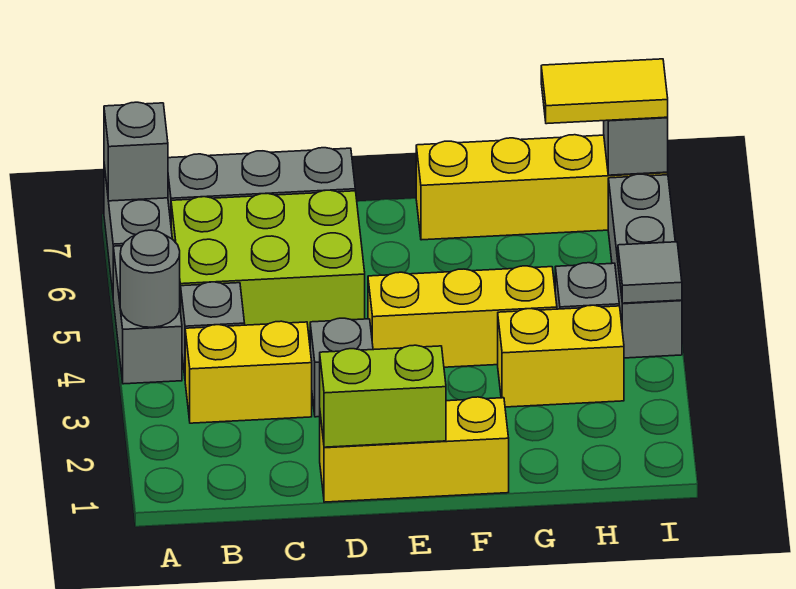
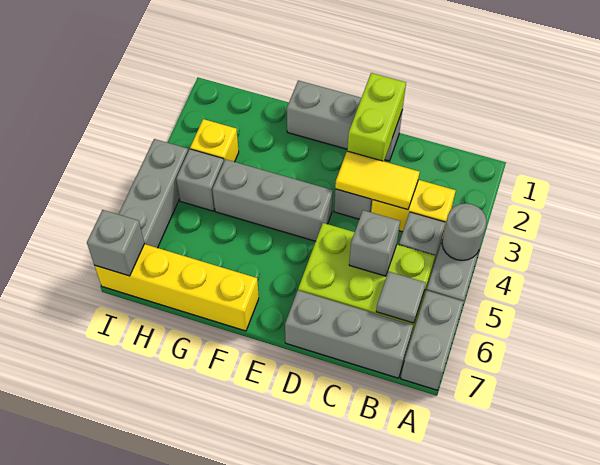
grey 1x1 brick [104,102,168,201] -> grey 1x1 brick moved to [349,210,400,276]
yellow 1x3 brick [320,397,509,502] -> grey 1x3 brick [287,81,402,161]
lime 1x2 brick [320,345,446,447] -> lime 1x2 brick turned to [347,73,406,161]
yellow 1x3 brick [368,266,557,367] -> grey 1x3 brick [212,159,333,241]
yellow 1x2 brick [498,305,624,407] -> yellow 1x1 brick [190,119,239,162]
yellow 1x2 tile [541,59,668,124] -> yellow 1x2 tile moved to [335,151,420,210]
grey 1x1 tile [618,242,682,303] -> grey 1x1 tile moved to [376,272,426,323]

